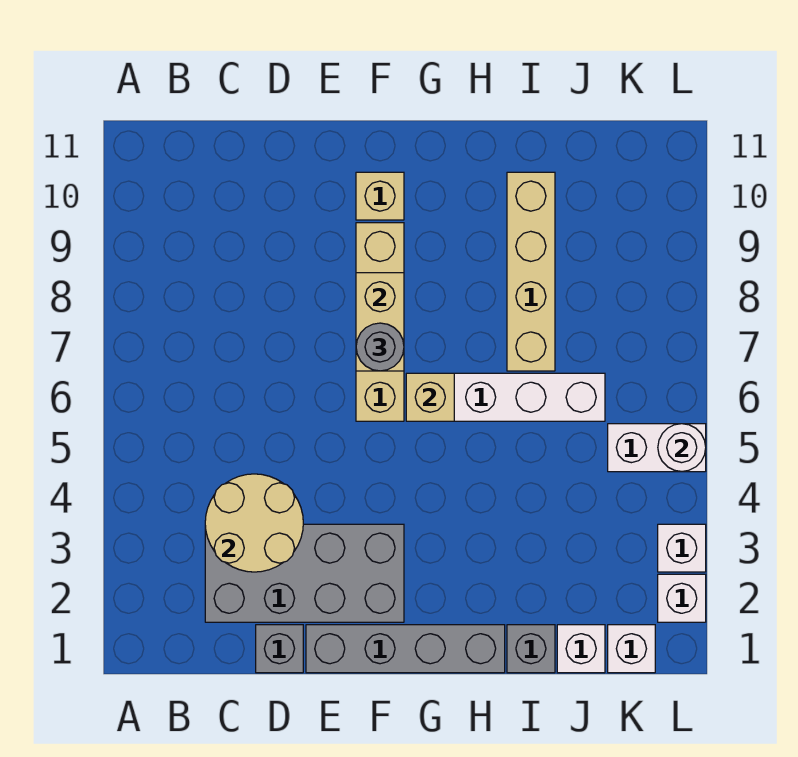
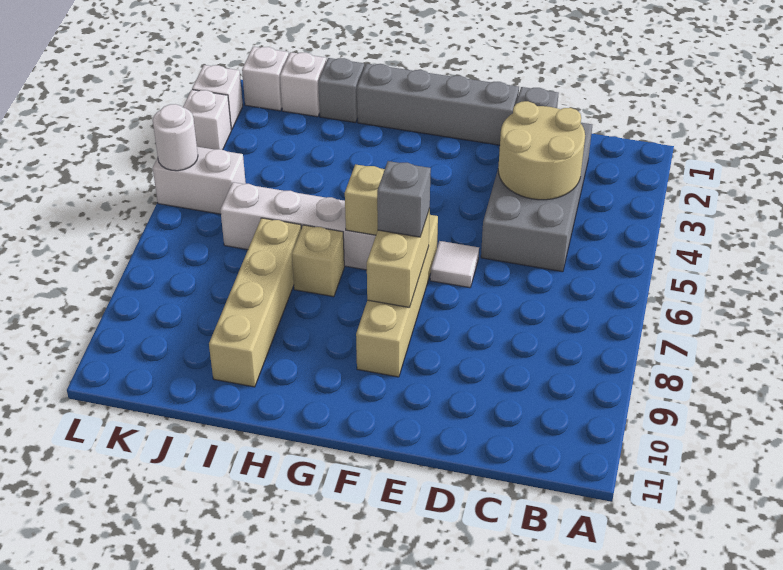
grey 2x4 brick [205,524,404,622] -> grey 2x4 brick turned to [481,123,592,272]
none -> white 1x1 tile [430,241,479,288]
grey 1x1 round brick [356,323,404,371] -> grey 1x1 brick [377,161,431,237]
tan 1x1 brick [356,172,404,220] -> tan 1x1 brick moved to [292,225,344,297]

